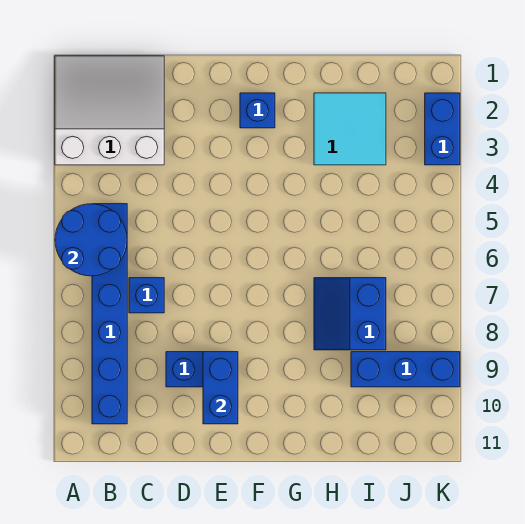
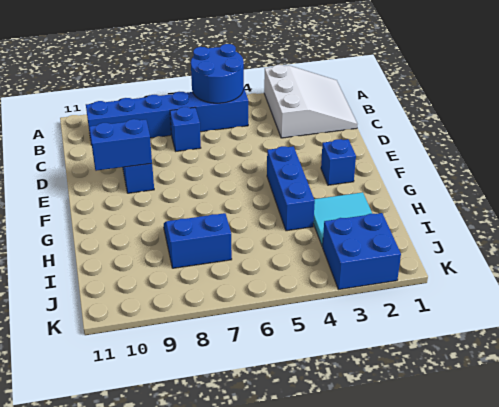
blue 1x3 brick [351,352,460,387] -> blue 1x3 brick moved to [267,146,315,231]
blue 1x2 brick [425,93,460,165] -> blue 2x2 brick [322,213,401,290]

